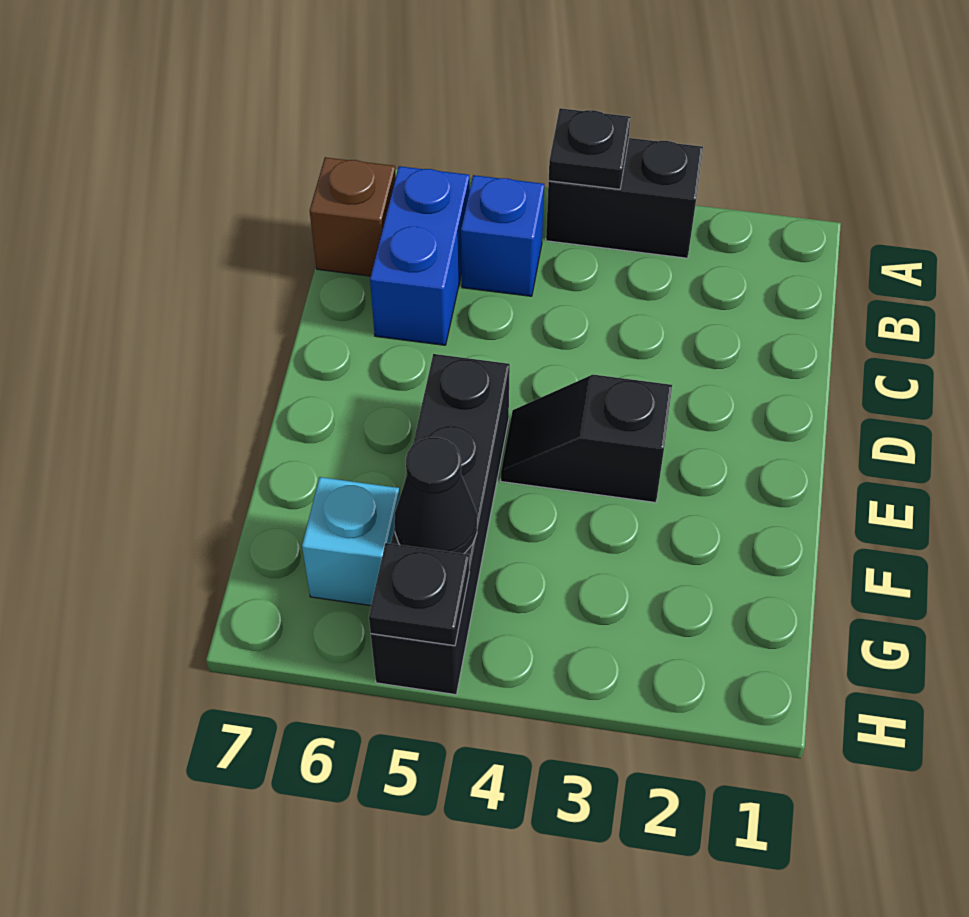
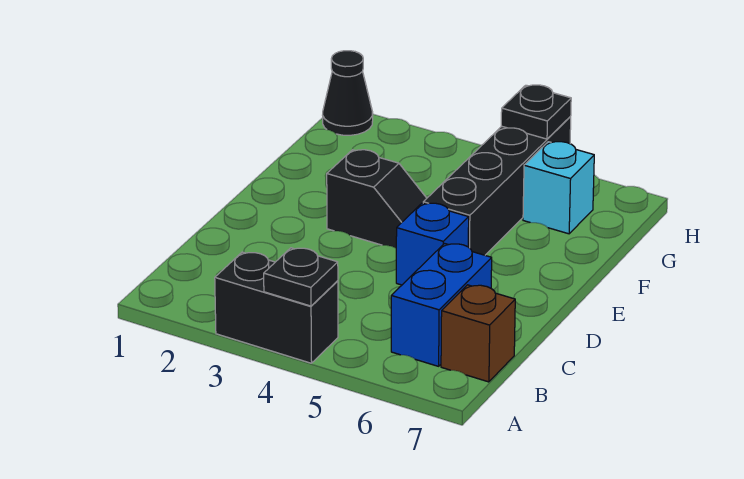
blue 1x1 brick [461,175,544,296] -> blue 1x1 brick moved to [396,203,469,285]
black 1x1 cone [394,437,477,554] -> black 1x1 cone moved to [323,51,373,135]

